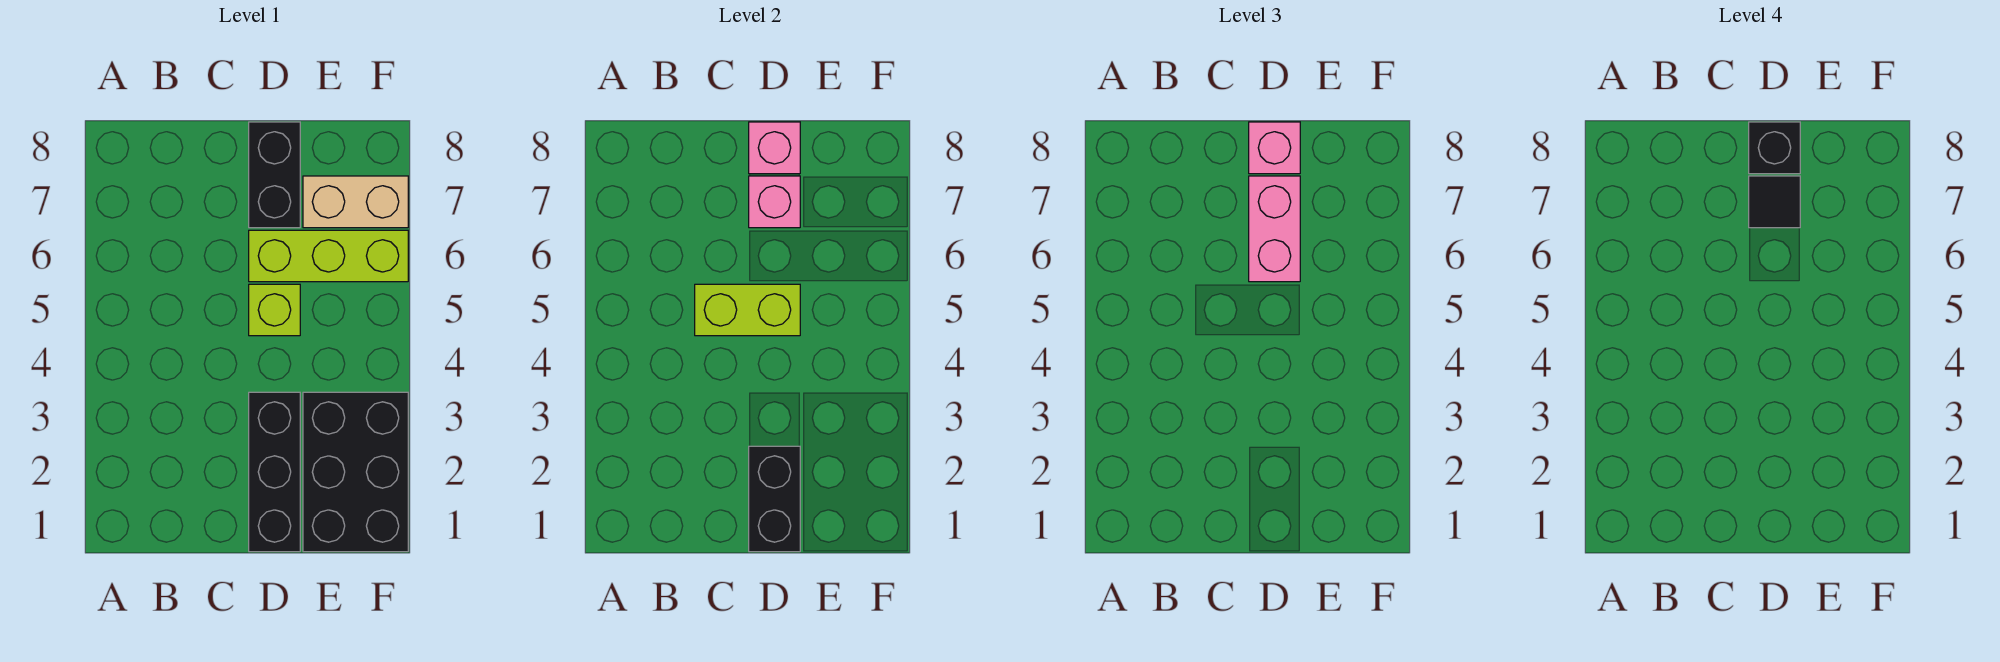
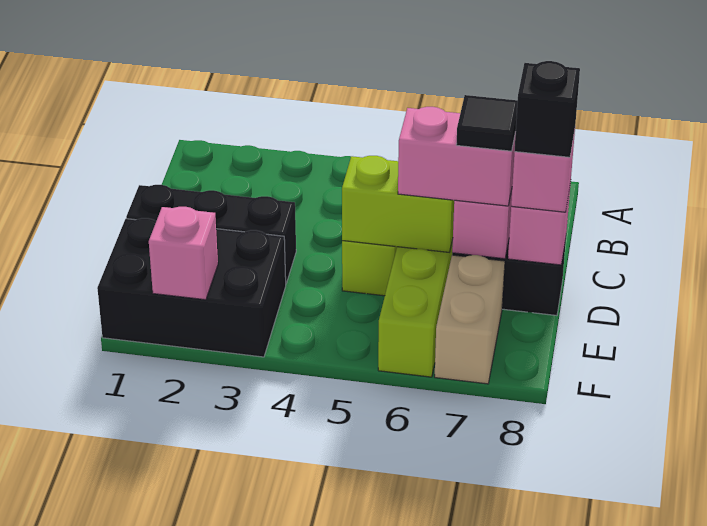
lime 1x2 brick [695,284,800,336] -> lime 1x2 brick turned to [342,156,454,253]
black 1x2 brick [749,446,800,552] -> none
none -> pink 1x1 brick [149,207,218,300]

